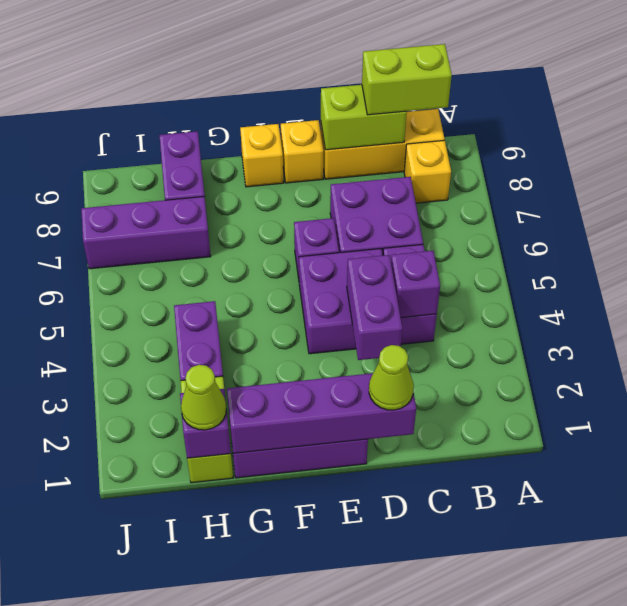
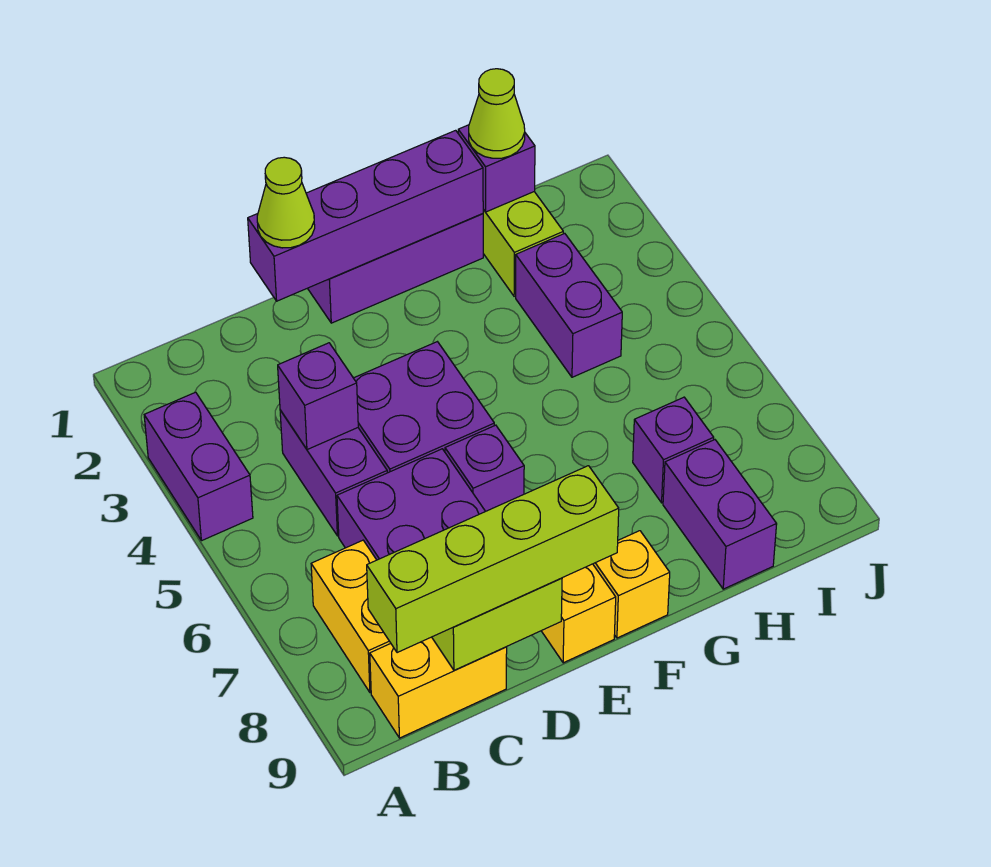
yellow 1x1 brick [404,140,451,203] -> yellow 1x2 brick [311,540,391,693]
yellow 1x3 brick [321,109,445,179] -> yellow 1x2 brick [370,637,507,738]
lime 1x2 brick [362,44,452,115] -> lime 1x4 brick [367,466,619,653]
purple 1x2 brick [347,255,402,360] -> purple 1x2 brick moved to [144,392,253,541]
purple 1x3 brick [81,196,211,269] -> purple 1x1 brick [633,397,714,503]

